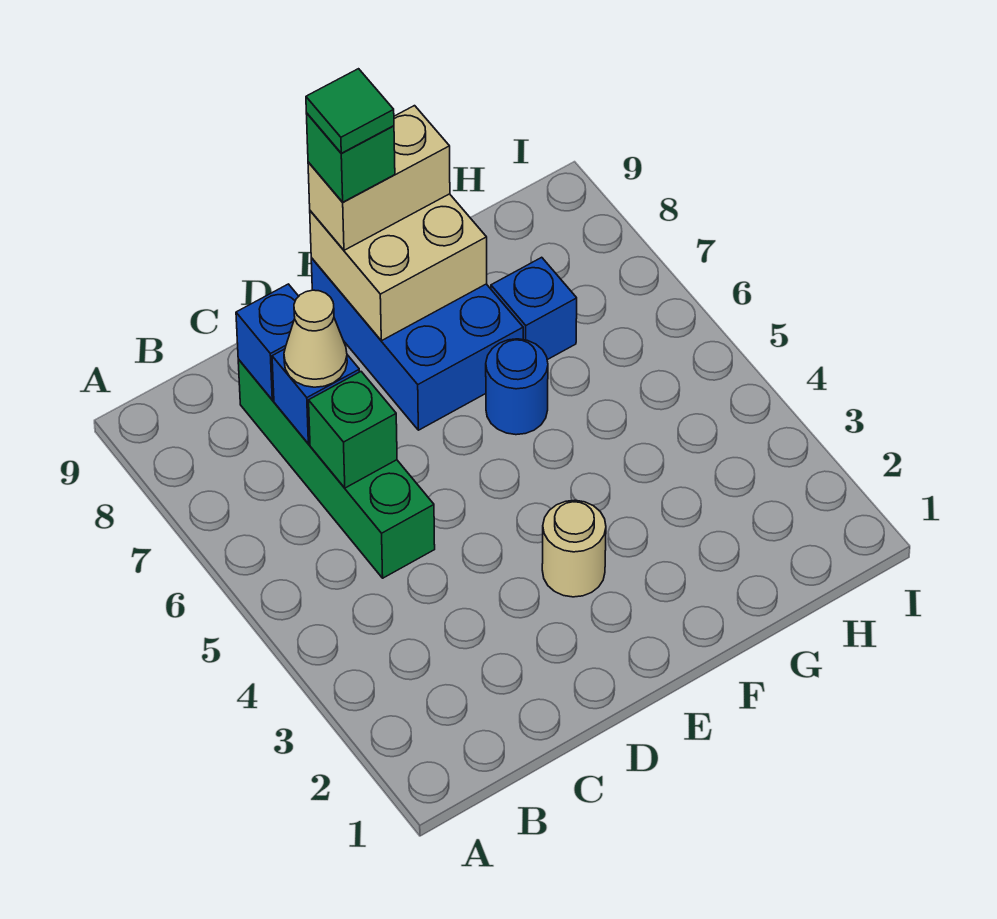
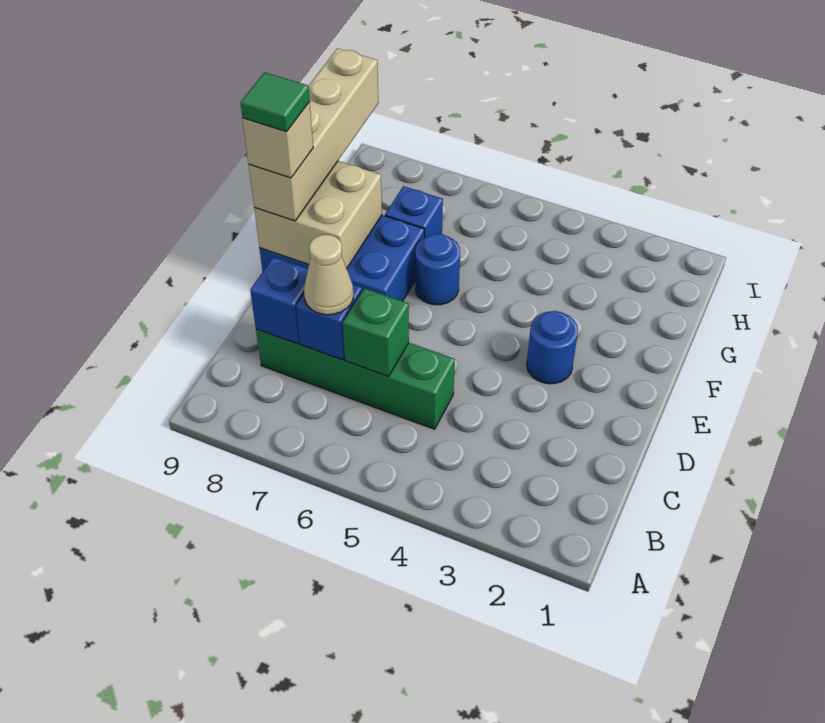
tan 1x1 round brick [542,500,606,597] -> blue 1x1 round brick [527,311,578,384]
tan 1x2 brick [308,106,450,250] -> tan 1x4 brick [249,48,379,221]
green 1x1 brick [306,113,395,202] -> tan 1x1 brick [243,102,313,178]

